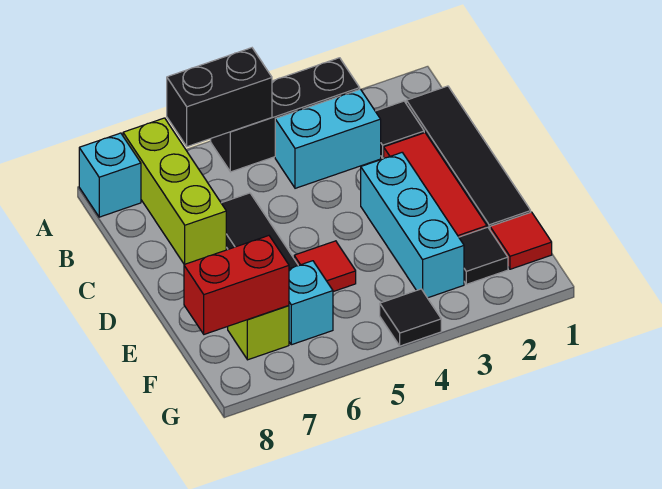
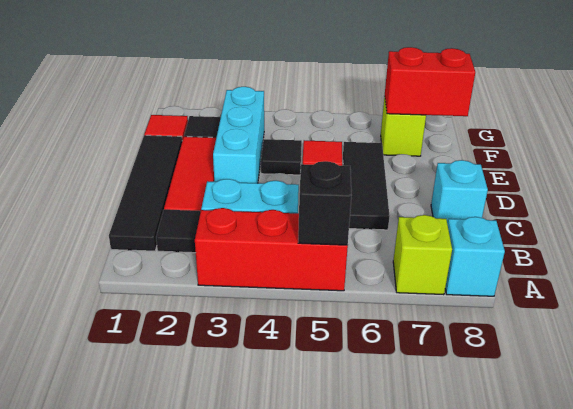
black 1x3 brick [211,58,360,172] -> red 1x3 brick [195,208,348,291]
black 1x2 brick [167,48,272,147] -> black 1x1 brick [298,161,351,245]
lime 1x3 brick [123,118,226,264] -> lime 1x1 brick [393,215,452,295]
cyan 1x1 brick [289,261,333,345] -> cyan 1x1 brick moved to [431,160,488,224]
black 1x1 tile [380,289,441,346] -> black 1x1 tile moved to [261,139,302,175]

